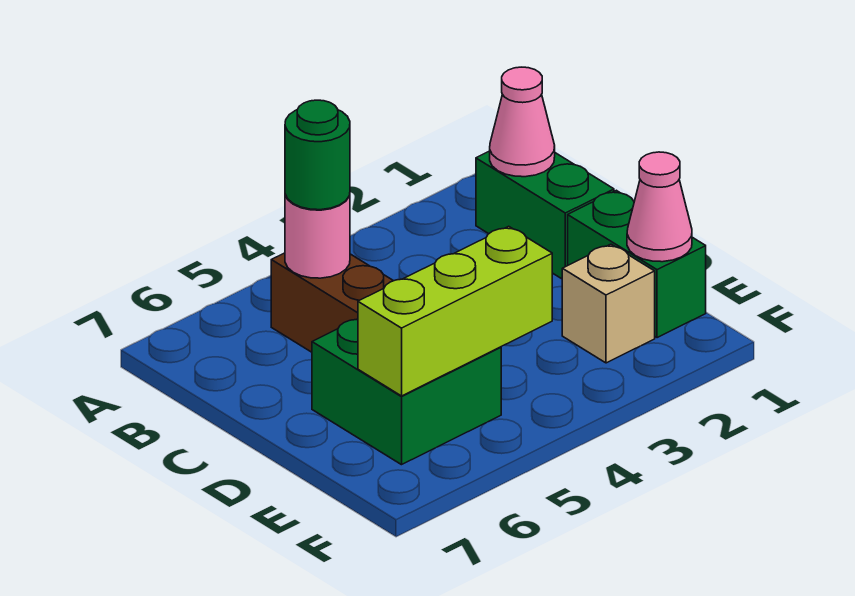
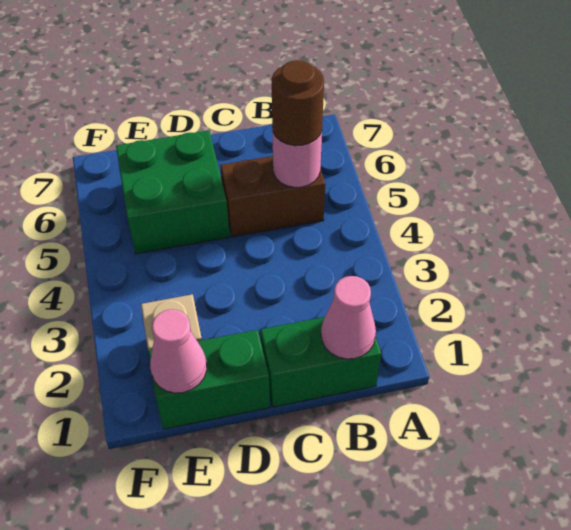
green 1x1 round brick [285,100,350,210] -> brown 1x1 round brick [271,60,324,146]
lime 1x3 brick [358,226,552,396] -> none

